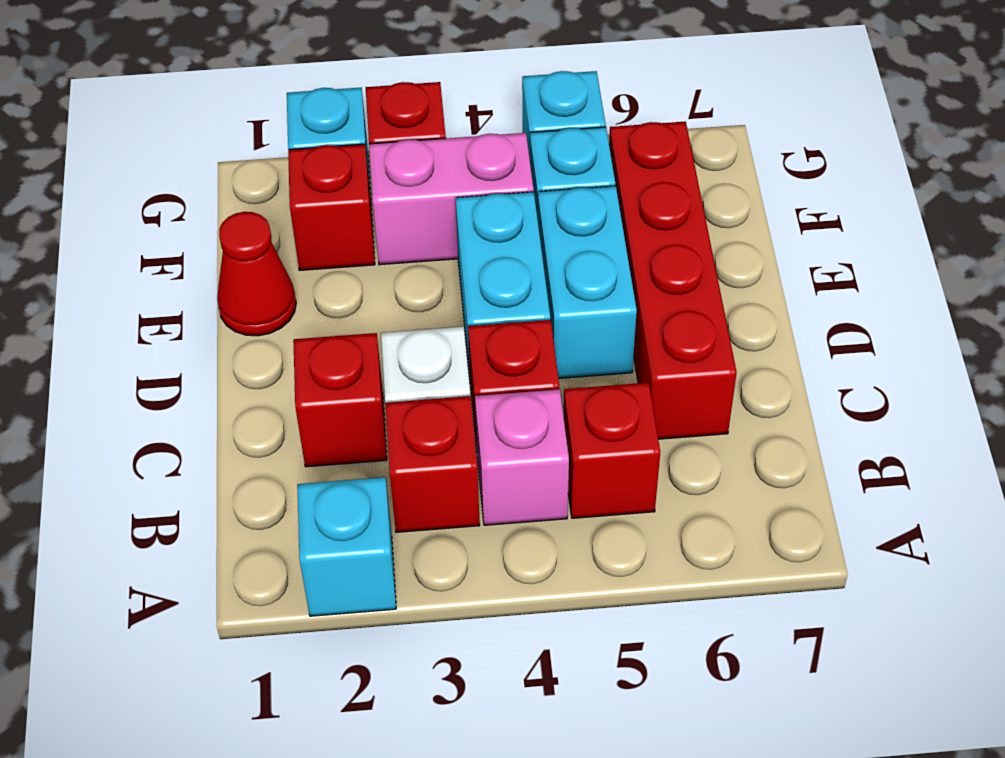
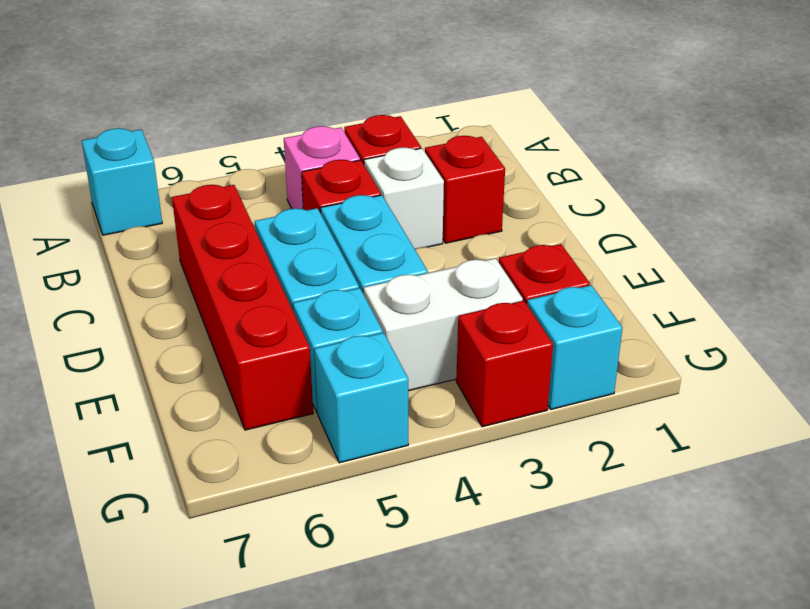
cyan 1x1 brick [297,477,396,616] -> cyan 1x1 brick moved to [82,128,162,235]
red 1x1 brick [564,383,660,518] -> none
red 1x1 cone [217,212,296,336] -> none
pink 1x2 brick [369,133,534,265] -> white 1x2 brick [363,258,523,391]

